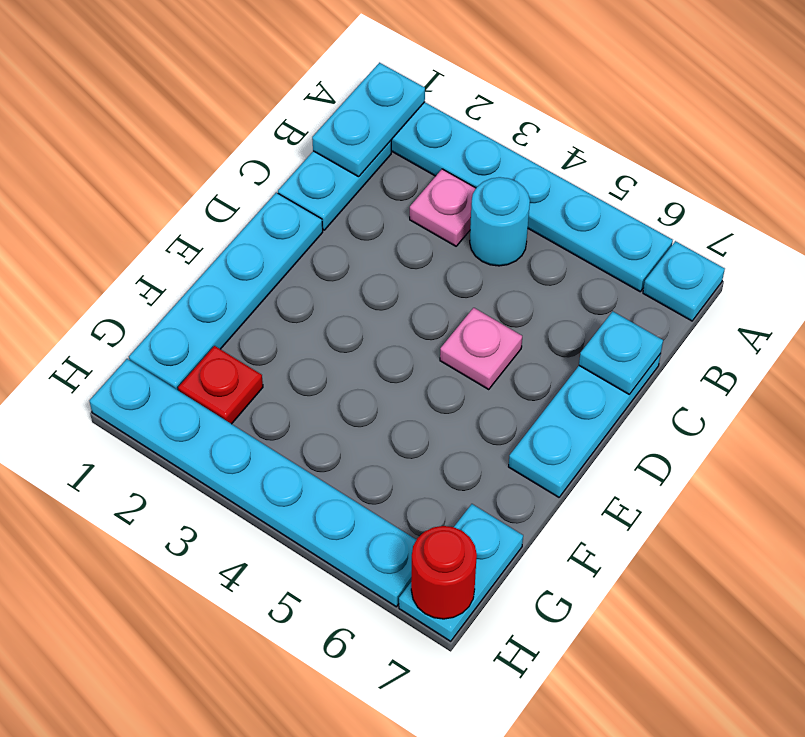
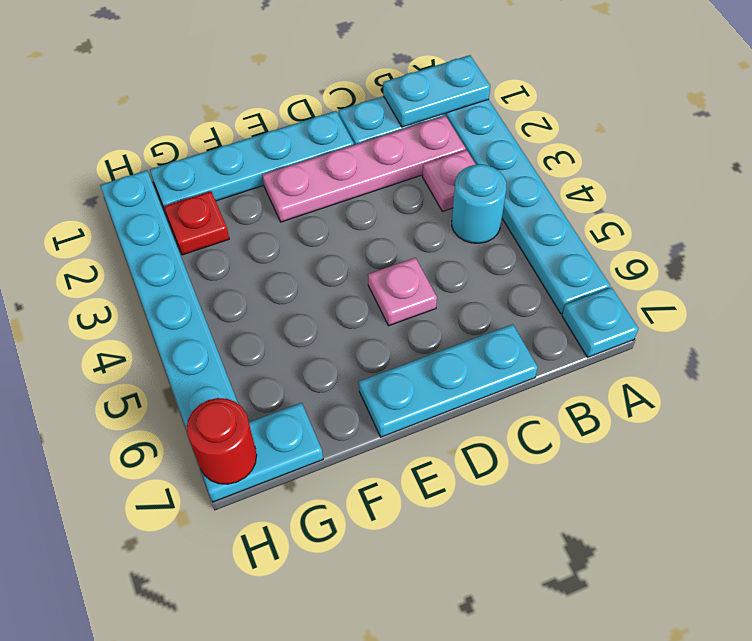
none -> pink 1x4 plate [263,116,466,222]
cyan 1x1 plate [579,311,663,394] -> none

